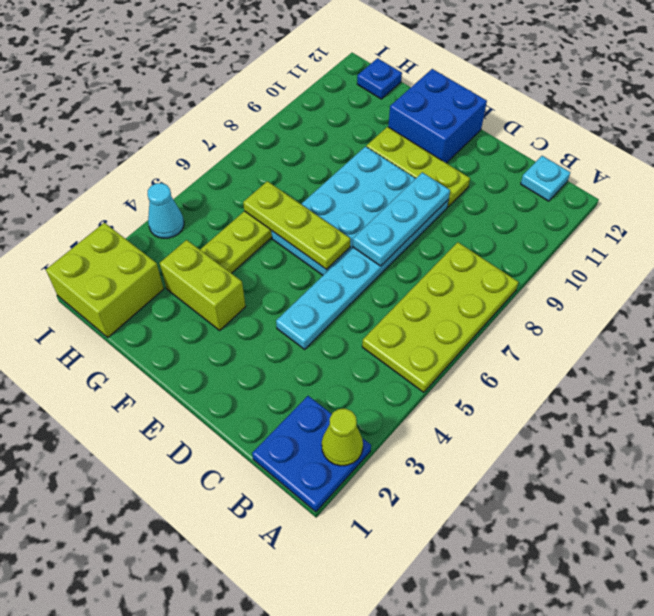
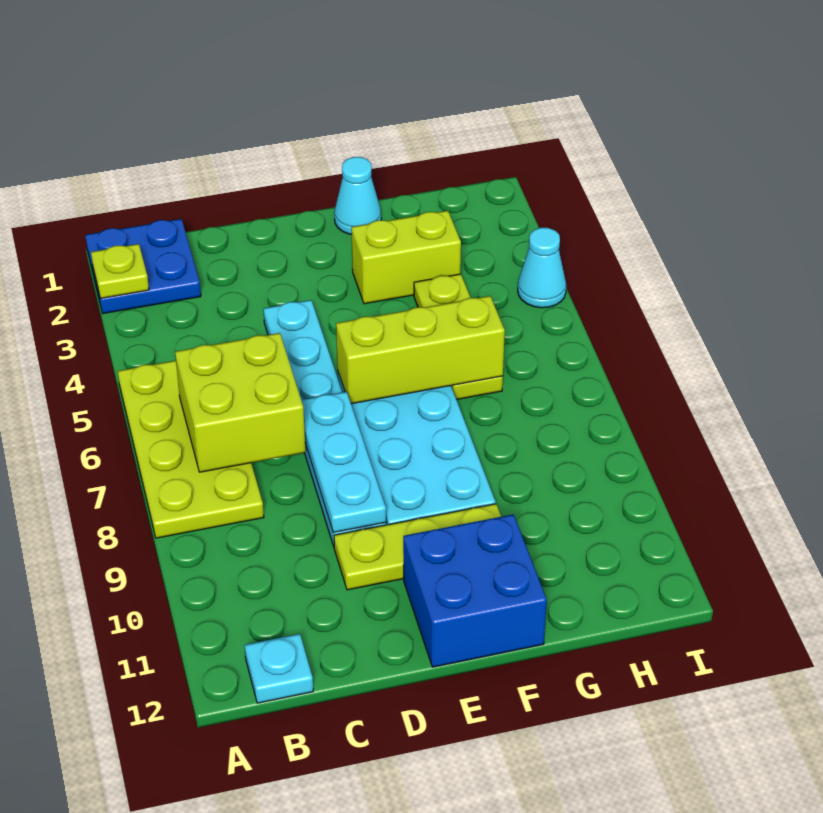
lime 1x1 cone [322,409,363,466] -> lime 1x1 plate [91,244,149,299]
lime 1x3 plate [243,181,350,269] -> lime 1x3 brick [336,296,505,404]
none -> cyan 1x1 cone [334,157,381,234]
lime 2x2 brick [46,223,164,337] -> lime 2x2 brick moved to [175,333,306,472]
blue 1x1 plate [357,58,402,99] -> none

